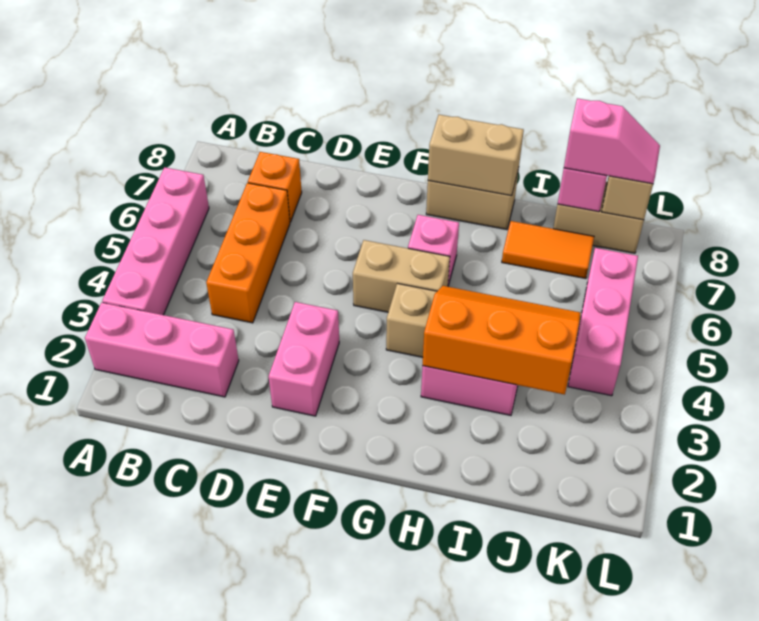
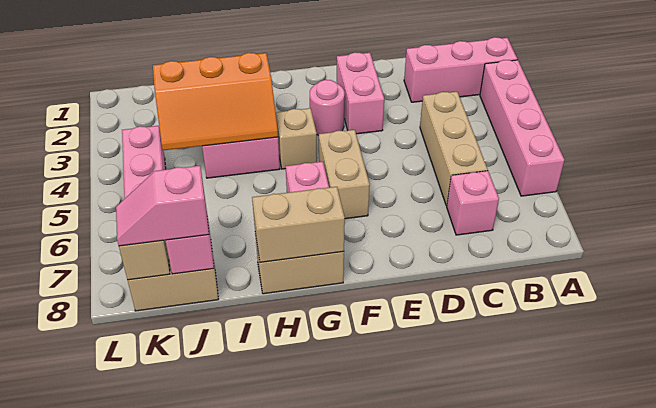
orange 1x3 brick [206,183,290,323] -> tan 1x3 brick [420,92,488,206]
orange 1x1 brick [248,152,302,222] -> pink 1x1 brick [447,171,499,235]
none -> pink 1x1 round brick [310,80,345,135]
tan 1x2 brick [353,240,450,312] -> tan 1x2 brick turned to [319,130,370,219]
orange 1x2 tile [502,221,594,279] -> none

